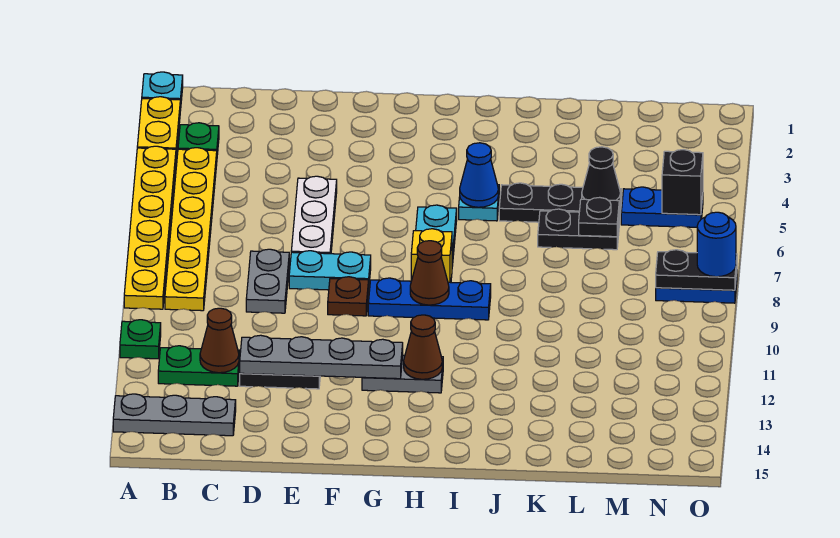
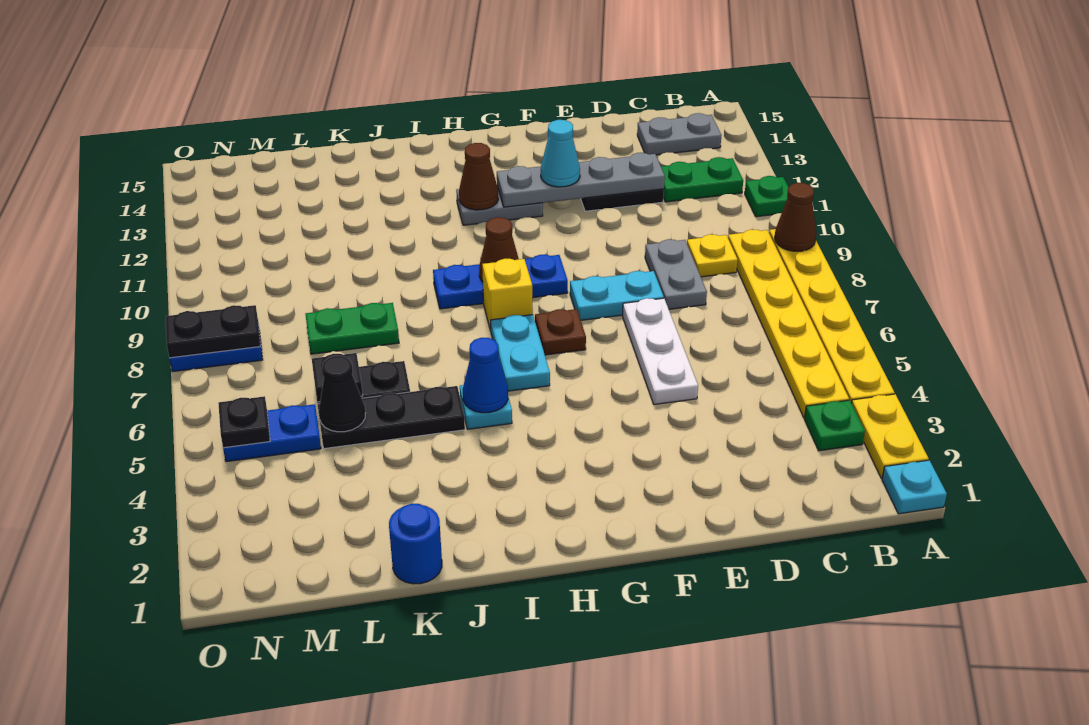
grey 1x3 plate [113,394,236,436] -> grey 1x2 plate [637,113,721,155]
none -> yellow 1x1 plate [687,234,738,277]
brown 1x1 cone [200,308,239,373] -> brown 1x1 cone moved to [775,183,816,251]
brown 1x1 plate [328,277,369,316] -> brown 1x1 plate moved to [535,309,586,355]
none -> cyan 1x1 cone [541,120,580,187]
none -> green 1x2 plate [305,303,399,354]
black 1x1 brick [662,150,703,215] -> black 1x1 plate [218,396,270,448]
blue 1x1 round brick [697,212,736,277] -> blue 1x1 round brick moved to [389,503,442,584]

